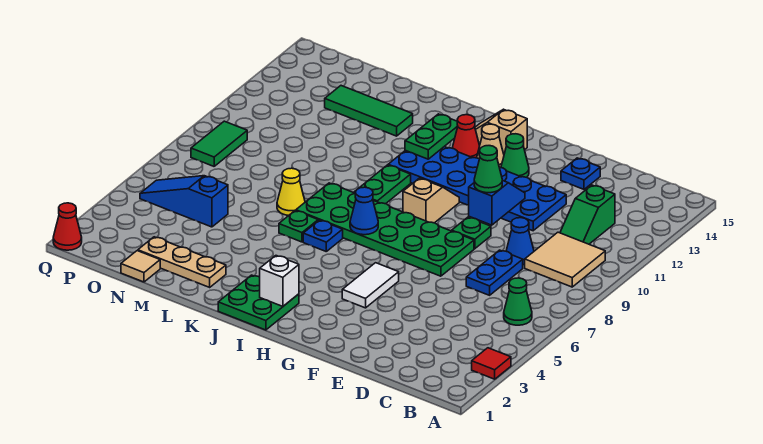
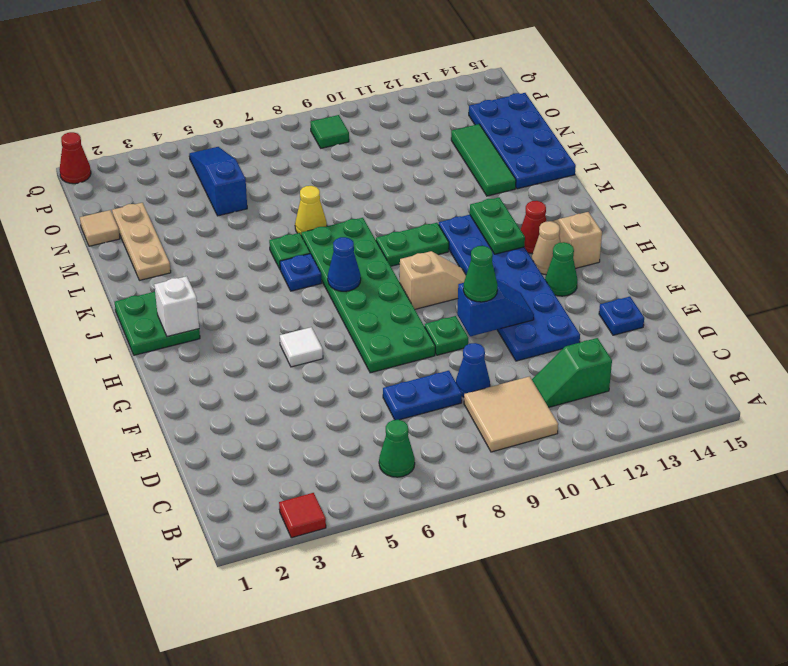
white 1x2 tile [342,263,399,308] -> white 1x1 tile [280,327,323,367]
green 1x2 plate [405,114,458,159] -> green 1x2 plate turned to [470,197,525,254]
none -> blue 2x4 plate [469,93,576,189]
green 1x2 tile [191,121,247,166] -> green 1x1 tile [310,115,349,148]

